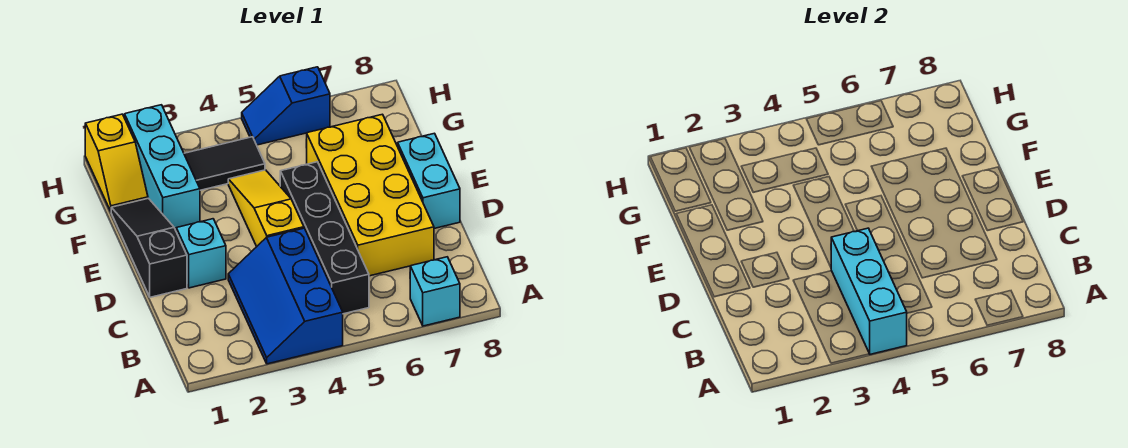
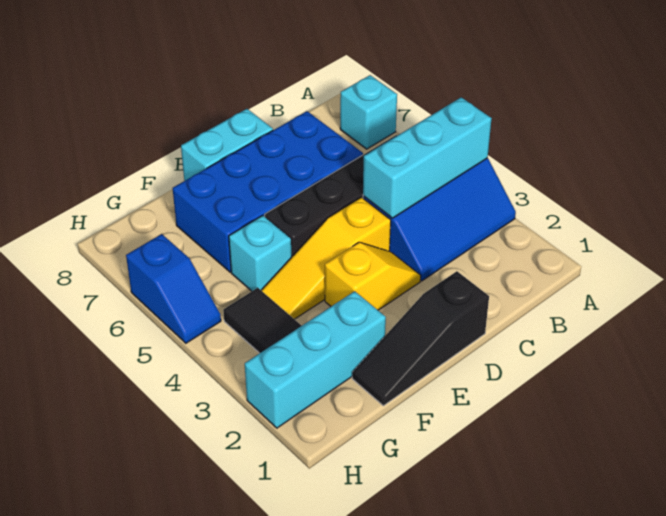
yellow 2x4 brick [306,114,434,276] -> blue 2x4 brick [173,111,363,272]
cyan 1x1 brick [176,219,226,288] -> cyan 1x1 brick moved to [229,215,292,291]
yellow 1x2 slope [85,114,148,211] -> yellow 1x2 slope moved to [325,242,421,310]

